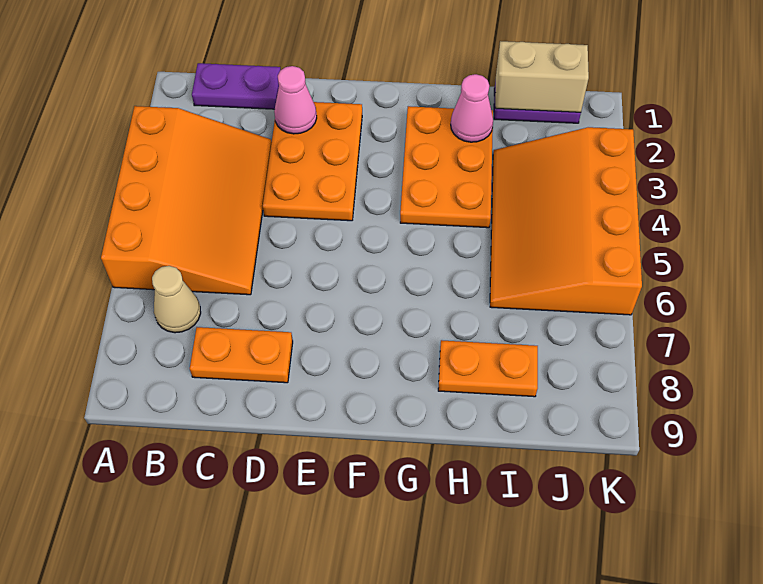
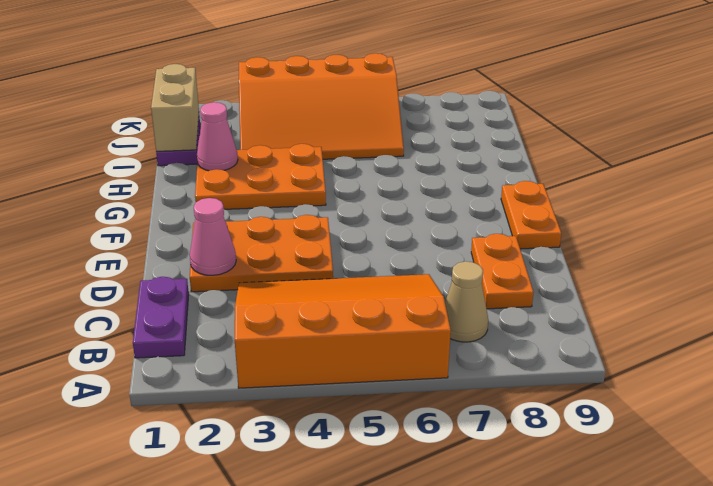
orange 1x2 plate [438,340,538,397] -> orange 1x2 plate moved to [501,181,561,249]

